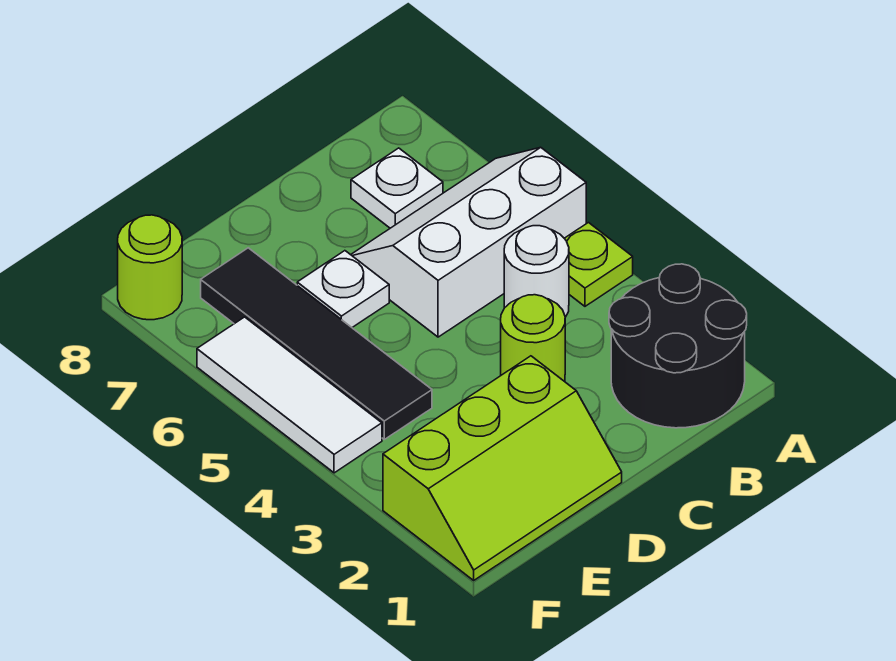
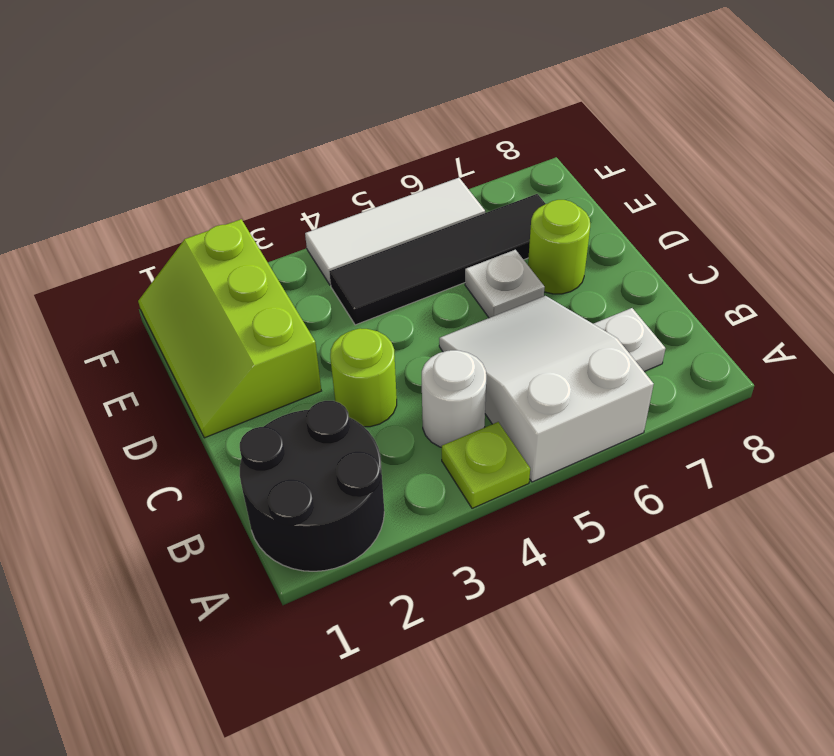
white 2x3 slope [351,147,586,337] -> white 2x3 slope turned to [439,296,654,482]
lime 1x1 round brick [118,215,182,320] -> lime 1x1 round brick moved to [528,200,590,294]

